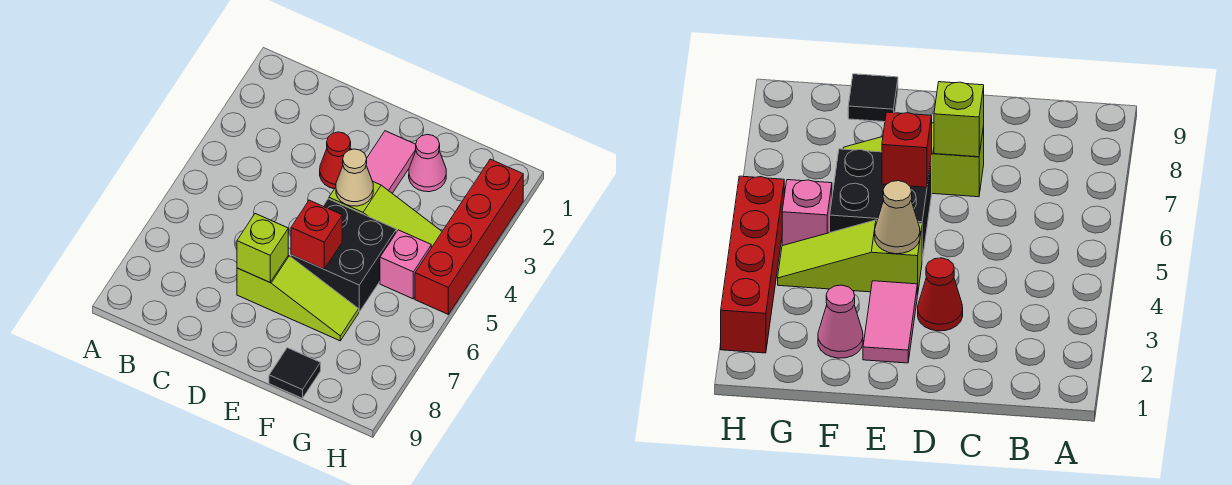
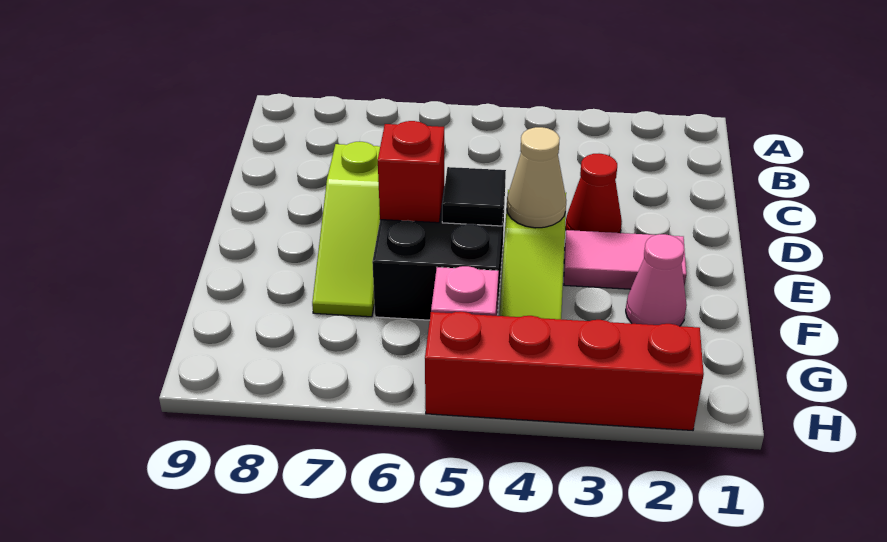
lime 1x1 brick [237,214,288,282] -> none
black 1x1 tile [269,348,321,398] -> black 1x1 tile moved to [442,167,506,226]

